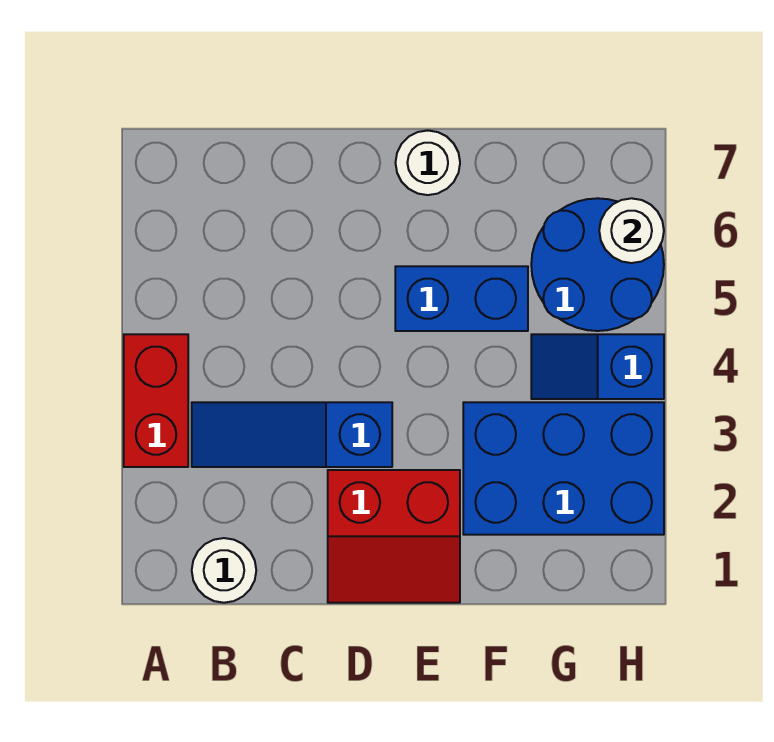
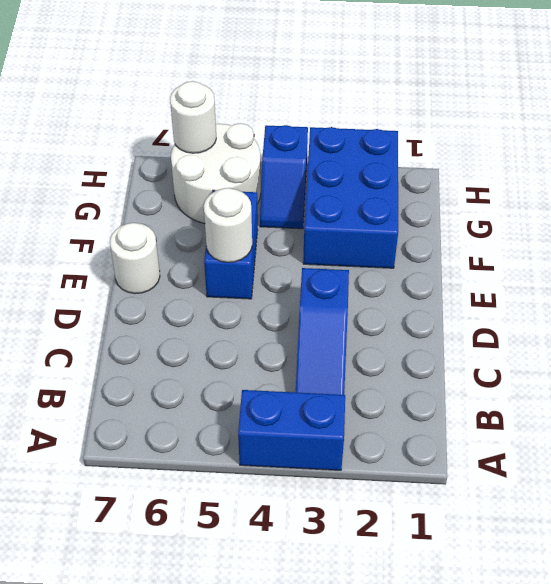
red 1x2 brick [124,334,188,467] -> blue 1x2 brick [238,390,345,470]
white 1x1 round brick [192,538,256,603] -> white 1x1 round brick moved to [204,188,252,262]
red 2x2 slope [328,470,460,603] -> none
blue 2x2 round brick [531,198,664,331] -> white 2x2 round brick [171,123,261,223]

